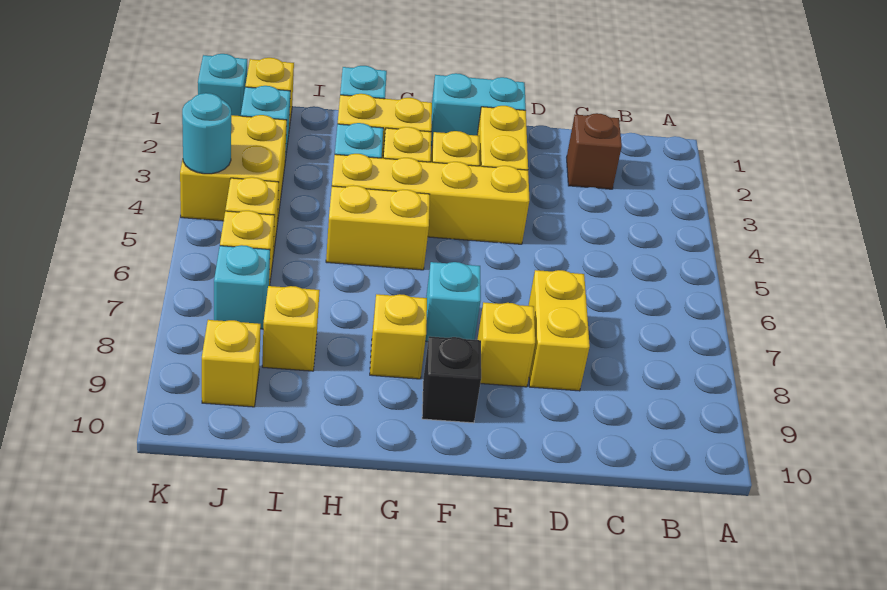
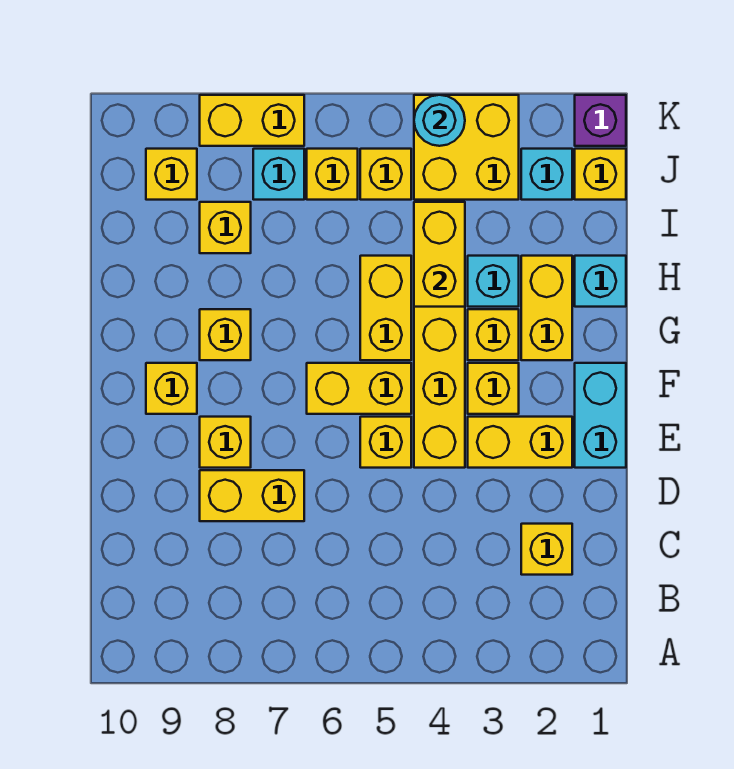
brown 1x1 brick [567,113,622,189] -> yellow 1x1 brick [521,524,572,575]
none -> yellow 1x1 brick [360,417,411,468]
none -> yellow 1x2 brick [307,363,411,414]
cyan 1x1 brick [425,262,481,342] -> none
black 1x1 brick [422,336,481,423] -> yellow 1x1 brick [146,363,197,414]
none -> yellow 1x2 brick [414,202,465,307]
cyan 1x1 brick [198,54,247,116] -> purple 1x1 brick [575,95,626,146]
none -> yellow 1x2 brick [200,95,304,146]

